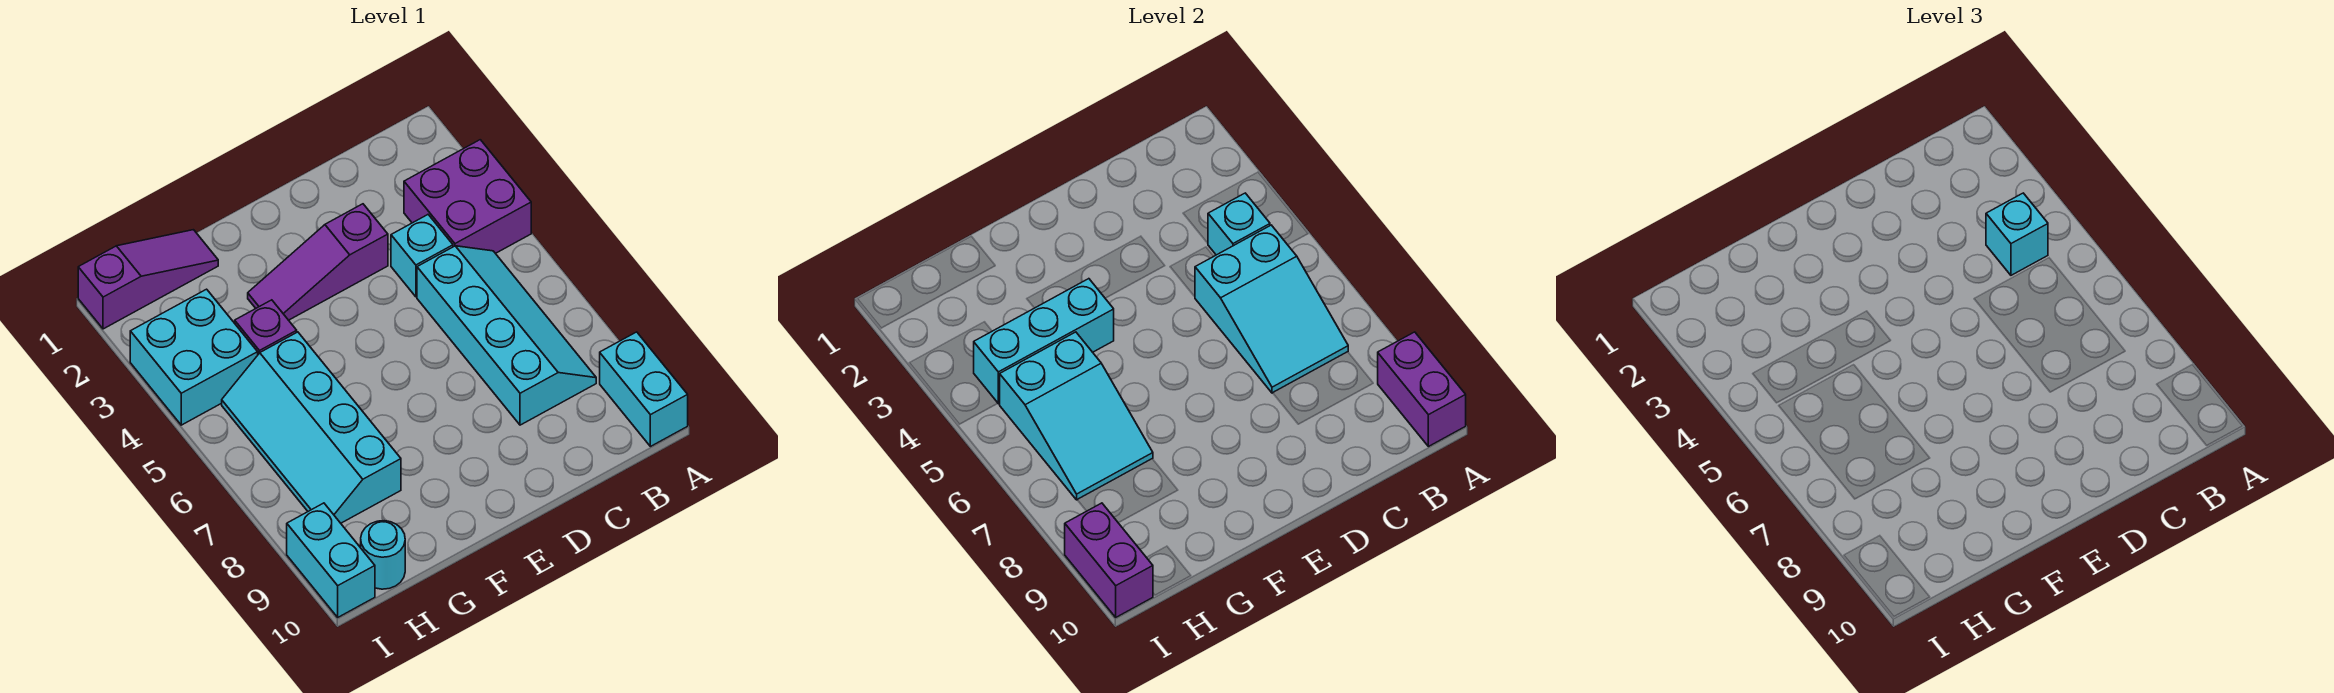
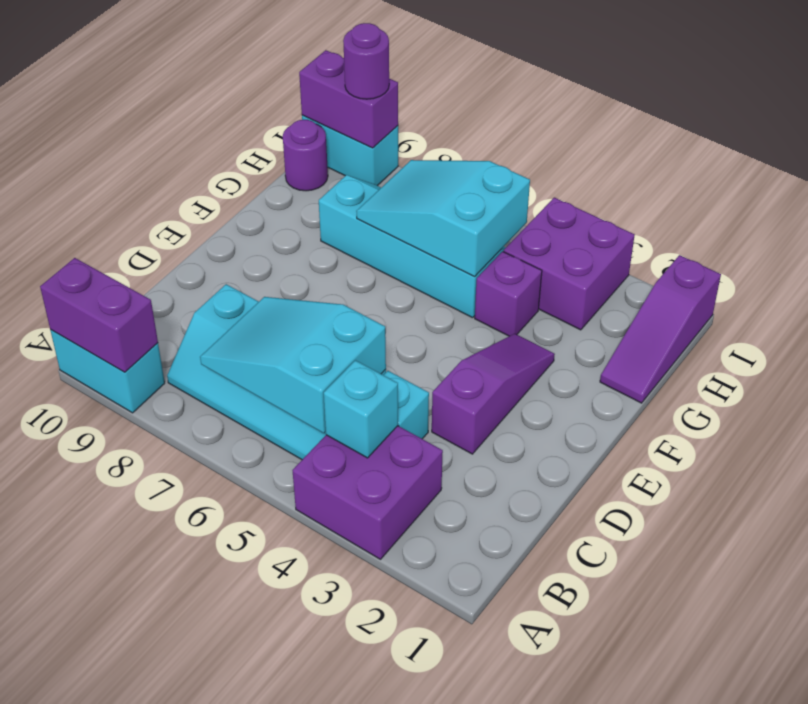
cyan 1x1 brick [1986,193,2048,275] -> none
cyan 1x3 brick [974,279,1114,404] -> none
cyan 2x2 brick [130,289,258,425] -> purple 2x2 brick [504,198,635,330]
cyan 1x1 round brick [361,521,405,589] -> purple 1x1 round brick [283,120,328,191]
none -> purple 1x1 round brick [343,23,389,99]

